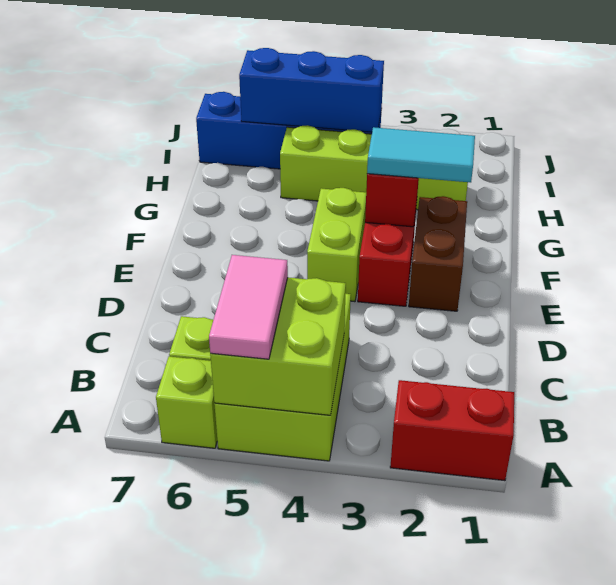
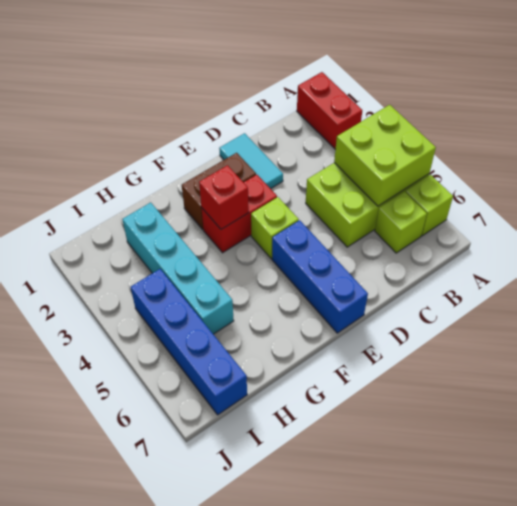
pink 1x2 tile [209,255,288,359] -> none
lime 1x2 brick [307,188,366,302] -> lime 1x1 brick [251,197,299,259]
cyan 1x2 tile [367,127,475,182] -> cyan 1x2 tile moved to [219,133,283,189]
lime 1x4 brick [280,125,468,210] -> cyan 1x4 brick [122,203,234,334]
blue 1x3 brick [239,48,384,132] -> blue 1x3 brick moved to [272,220,368,333]

